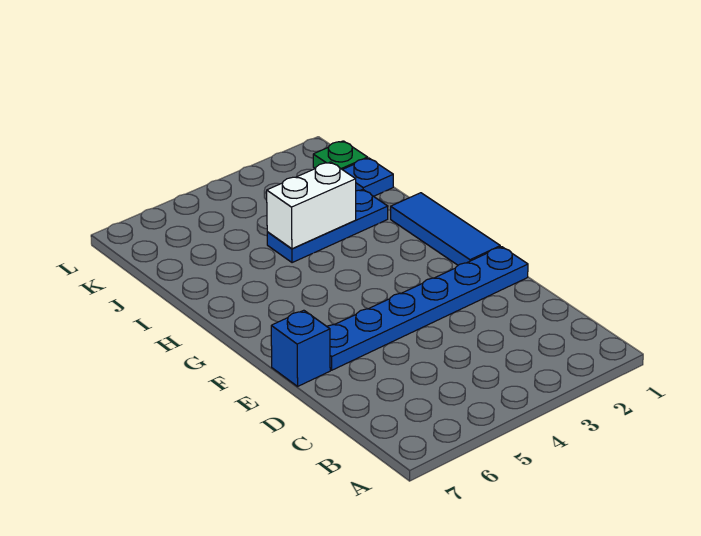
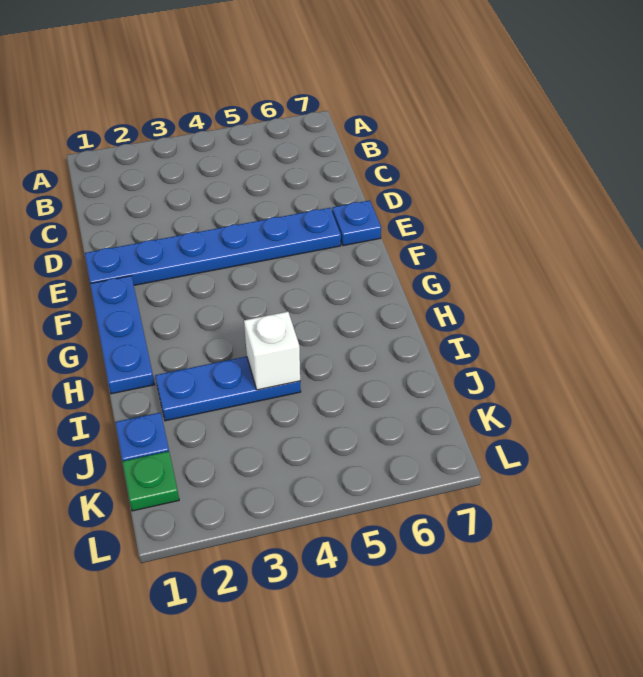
blue 1x1 brick [271,310,330,386] -> blue 1x1 plate [332,200,381,246]
blue 1x3 tile [391,193,500,265] -> blue 1x3 plate [90,276,155,394]
white 1x2 brick [267,162,356,249] -> white 1x1 brick [244,312,300,390]

